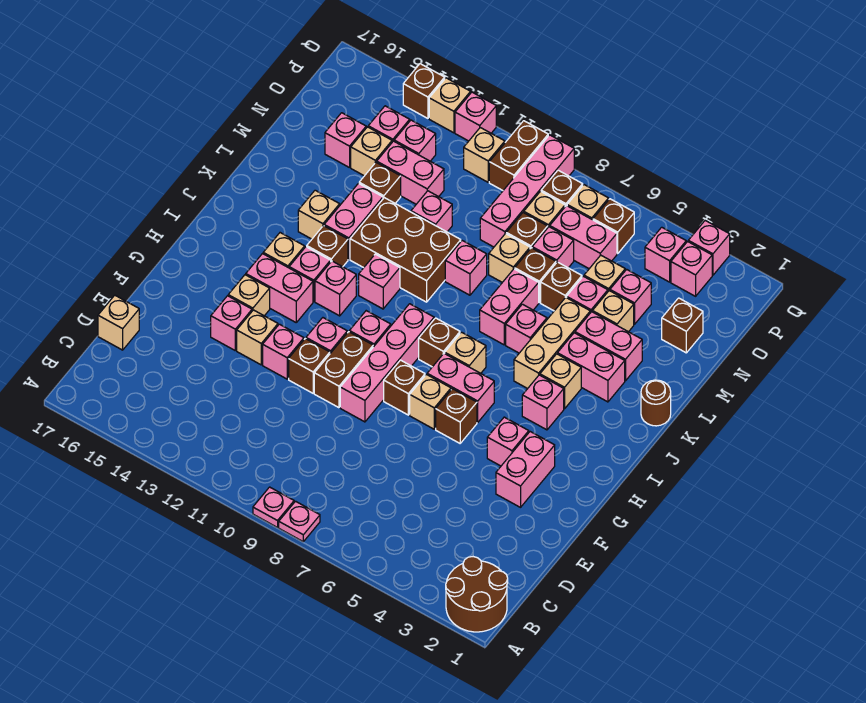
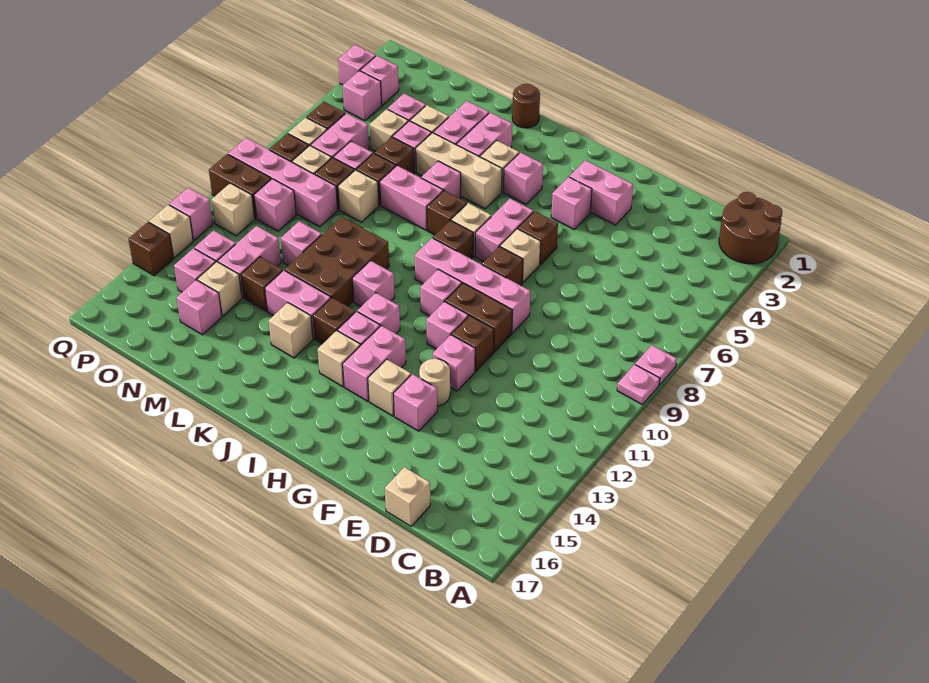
tan 1x1 brick [237,310,278,365] -> tan 1x1 round brick [419,359,450,406]
pink 1x1 brick [445,241,487,295] -> pink 1x1 brick moved to [254,179,296,231]
brown 1x1 brick [662,298,703,353] -> brown 1x1 brick moved to [427,190,467,235]

